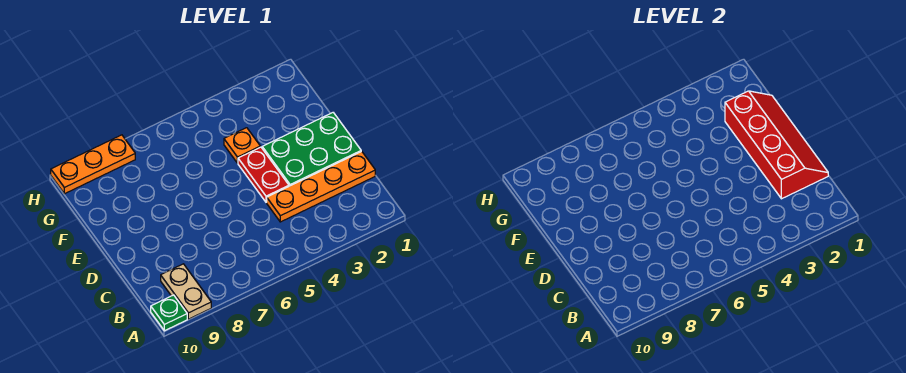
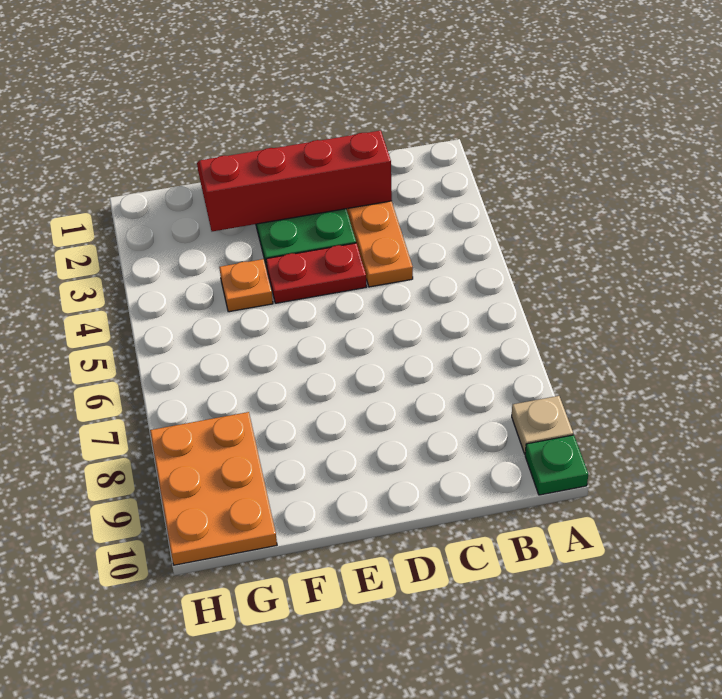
tan 1x2 plate [161,264,211,319] -> tan 1x1 plate [512,396,573,454]
orange 1x3 plate [51,135,135,194] -> orange 2x3 plate [150,412,277,565]

